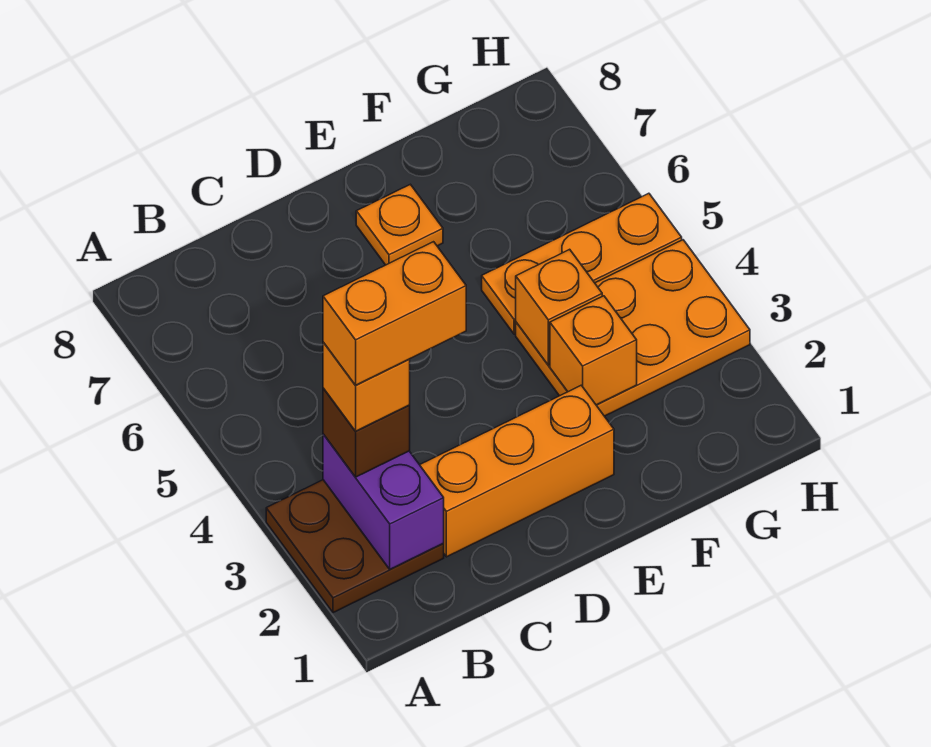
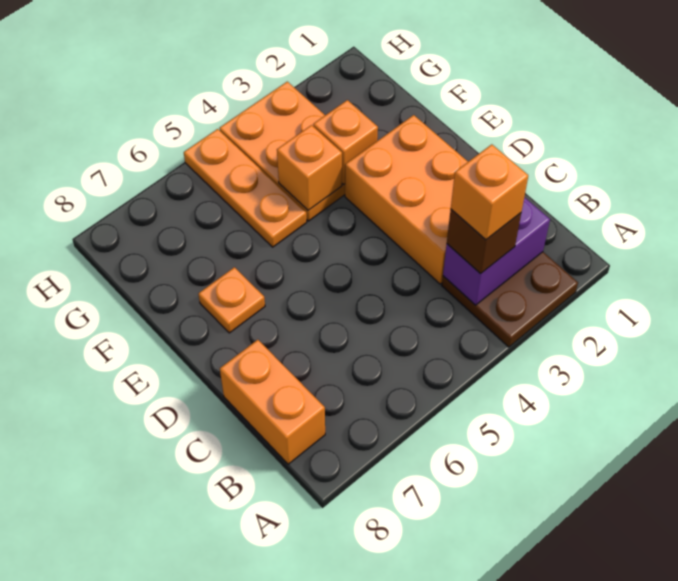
orange 1x2 brick [323,242,466,385] -> orange 1x2 brick moved to [220,340,325,464]
orange 1x3 brick [420,385,614,557] -> orange 2x3 brick [345,115,468,284]

